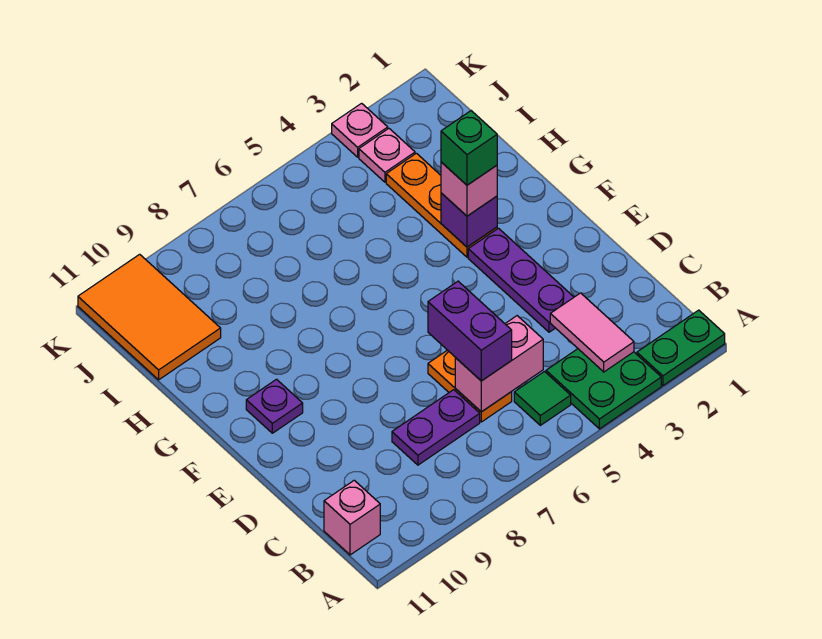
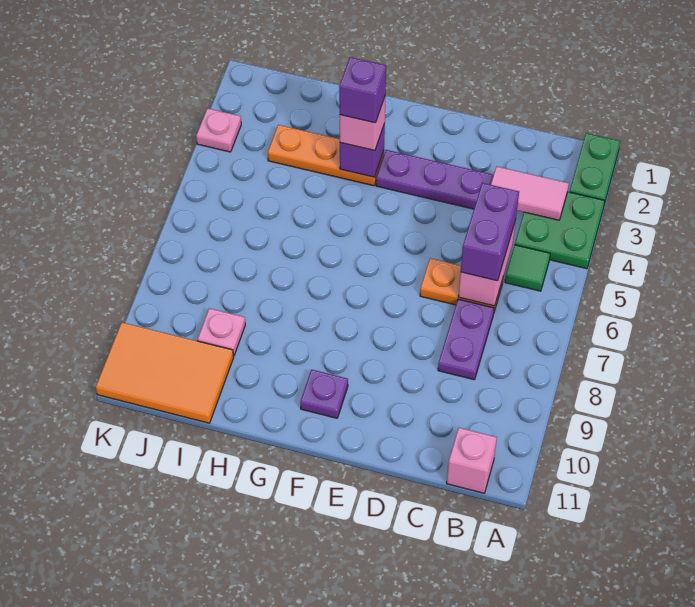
purple 1x2 brick [428,281,512,381] -> purple 1x2 brick turned to [461,183,519,281]
green 1x1 brick [441,111,497,185] -> purple 1x1 brick [339,57,386,123]
pink 1x1 plate [359,129,415,182] -> pink 1x1 plate moved to [197,308,245,356]

